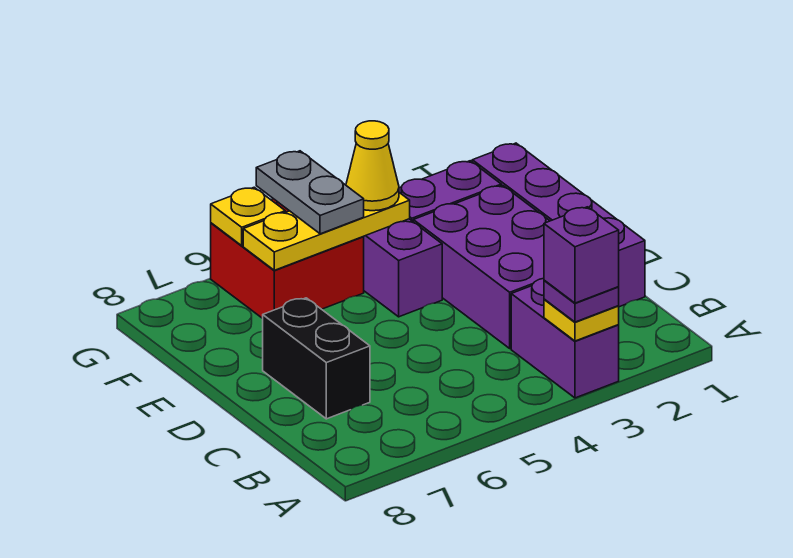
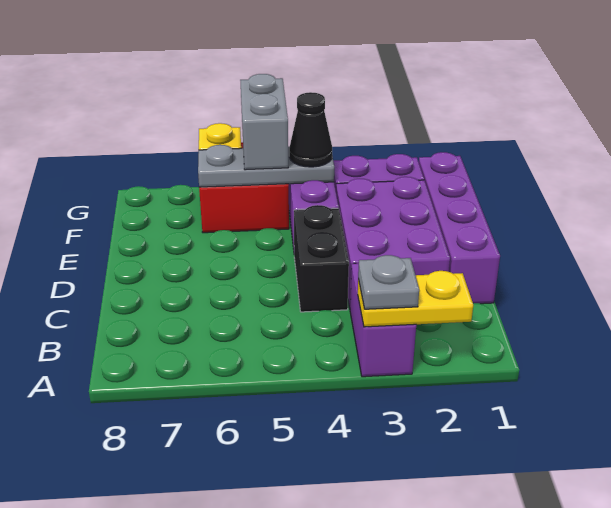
yellow 1x1 plate [544,299,619,341] -> yellow 1x2 plate [358,271,473,327]
purple 1x1 plate [544,280,619,322] -> grey 1x1 plate [358,255,419,309]
purple 1x1 brick [544,207,619,303] -> none
black 1x2 brick [263,298,370,419] -> black 1x2 brick moved to [294,205,349,312]
yellow 1x3 plate [243,193,410,270] -> grey 1x3 plate [198,145,334,187]
yellow 1x1 cone [346,121,399,211] -> black 1x1 cone [289,92,332,167]
grey 1x2 plate [256,151,364,234] -> grey 1x2 brick [240,74,288,170]

